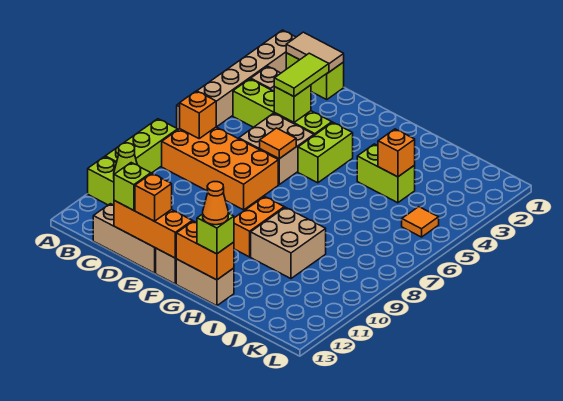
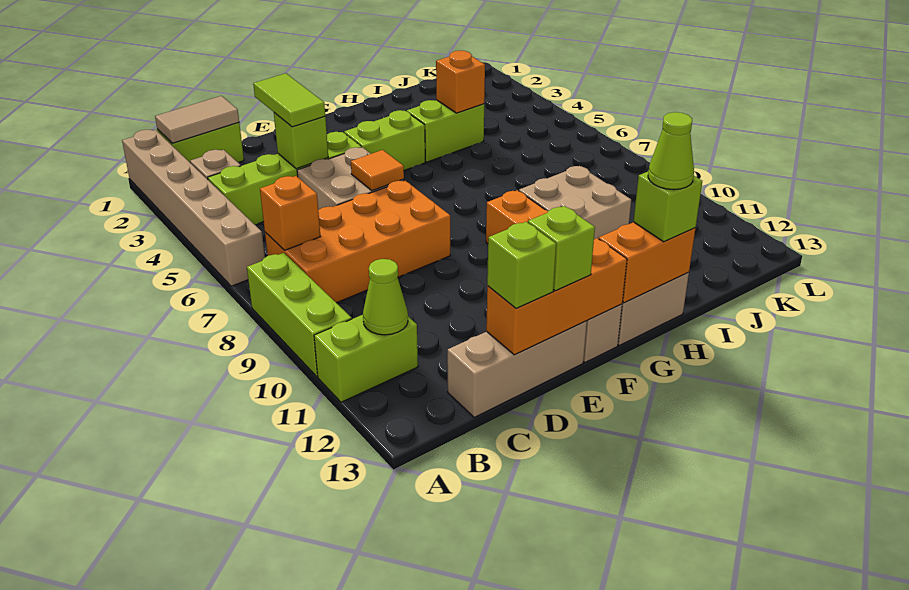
orange 1x1 brick [135,173,172,221] -> lime 1x1 brick [528,206,595,291]
lime 1x2 brick [298,122,353,183] -> lime 1x2 brick turned to [344,110,425,170]
orange 1x1 cone [203,182,228,225] -> lime 1x1 cone [648,112,694,190]
orange 1x1 tile [402,207,439,237] -> none

